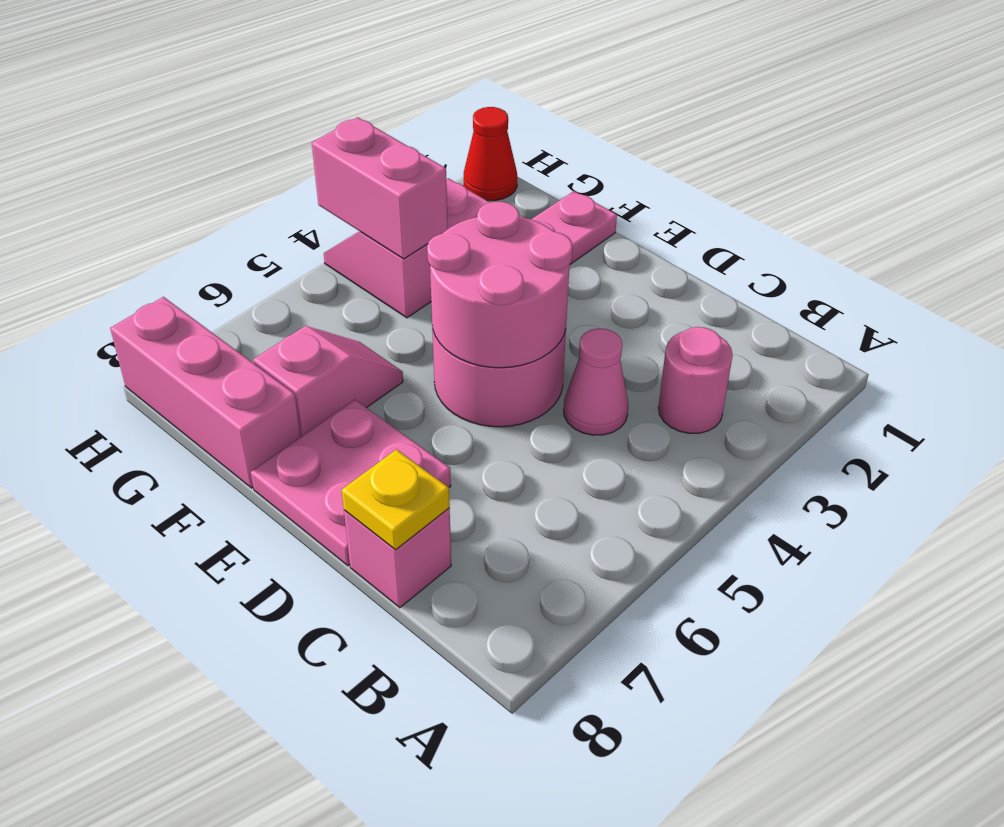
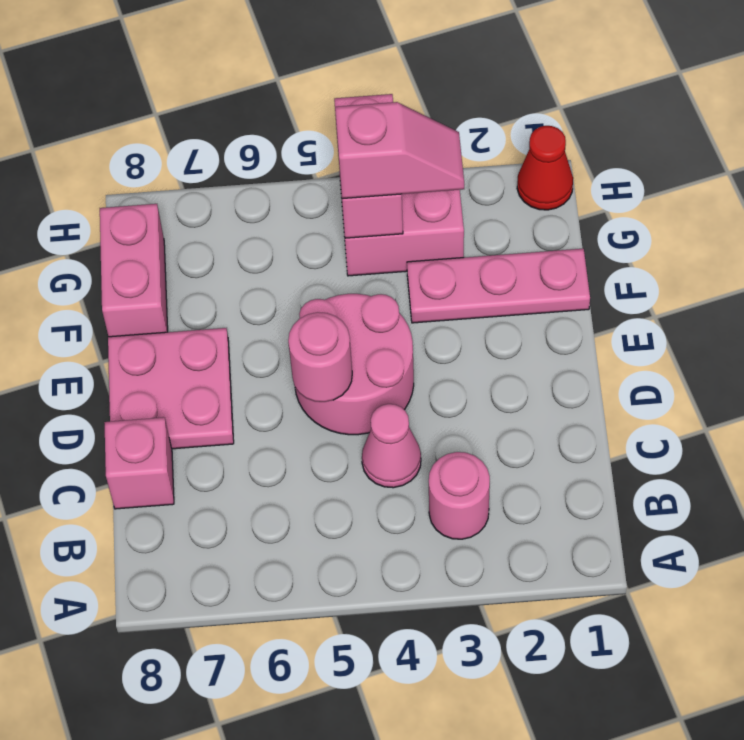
yellow 1x1 plate [342,449,450,550] -> none
pink 2x2 round brick [427,202,573,368] -> pink 1x1 round brick [288,312,352,402]
pink 1x2 slope [253,326,403,436] -> pink 1x2 slope moved to [335,102,464,199]
pink 1x3 brick [110,297,301,488] -> pink 1x2 brick [100,204,168,337]

